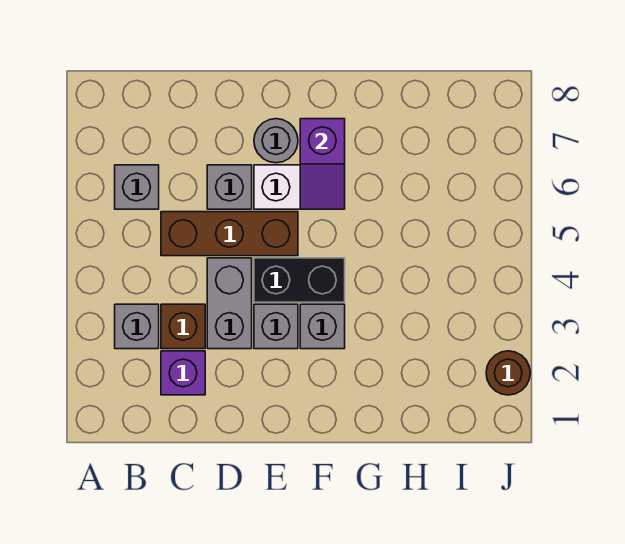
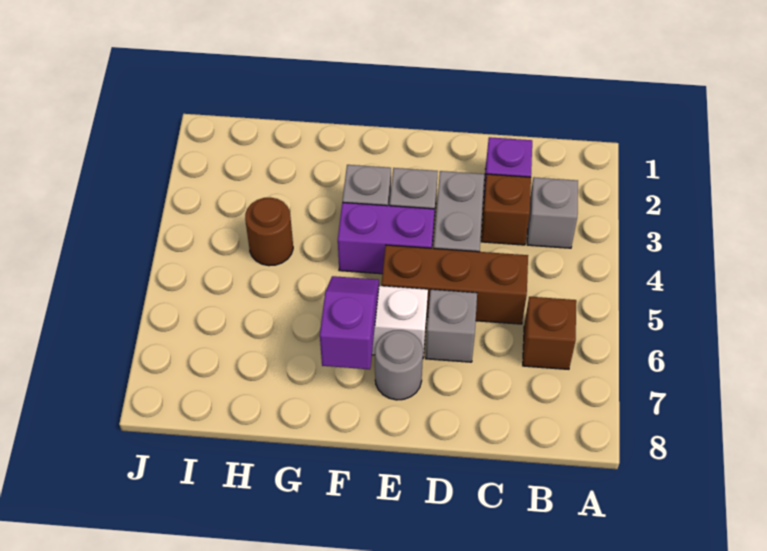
grey 1x1 brick [115,165,159,209] -> brown 1x1 brick [523,297,576,369]
black 1x2 brick [254,258,345,302] -> purple 1x2 brick [338,202,435,274]
brown 1x1 round brick [486,351,530,395] -> brown 1x1 round brick moved to [245,197,293,266]

